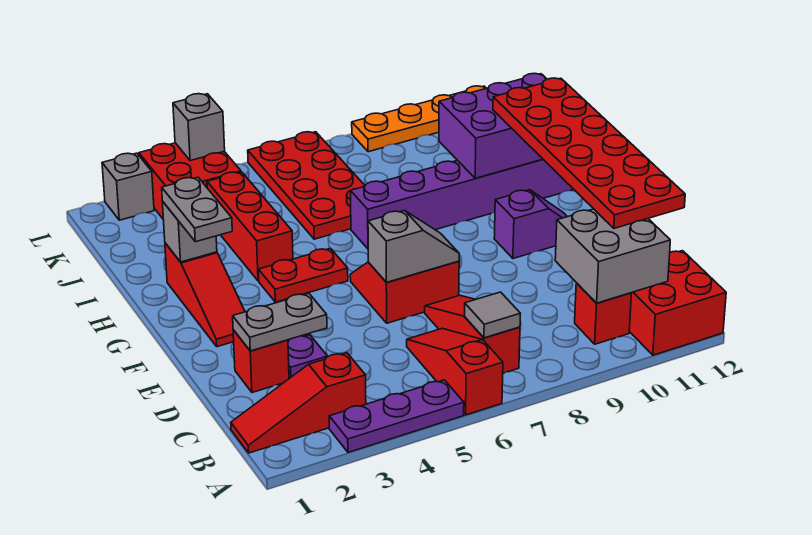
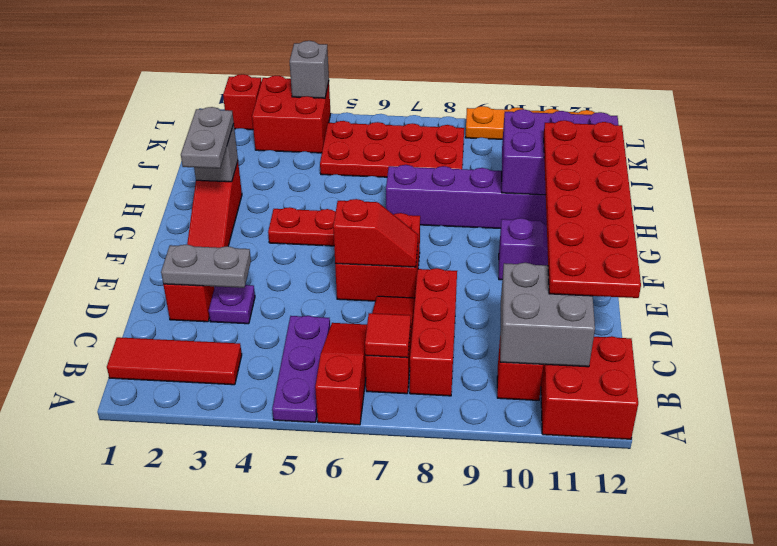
purple 1x3 plate [329,380,464,452] -> purple 1x3 plate turned to [272,316,330,422]
red 1x3 slope [231,353,366,453] -> red 1x3 tile [107,337,242,385]
grey 1x1 tile [465,292,520,338] -> red 1x1 tile [365,313,411,358]
red 2x2 slope [350,261,459,323] -> red 2x2 brick [335,213,420,301]
grey 1x2 slope [368,211,459,282] -> red 1x2 slope [333,199,418,267]
red 1x3 brick [207,172,293,281] -> red 1x3 brick moved to [410,268,457,396]
red 2x4 plate [248,132,365,239] -> red 2x4 plate turned to [320,121,464,177]
grey 1x1 brick [102,153,154,220] -> red 1x1 brick [223,74,261,130]

